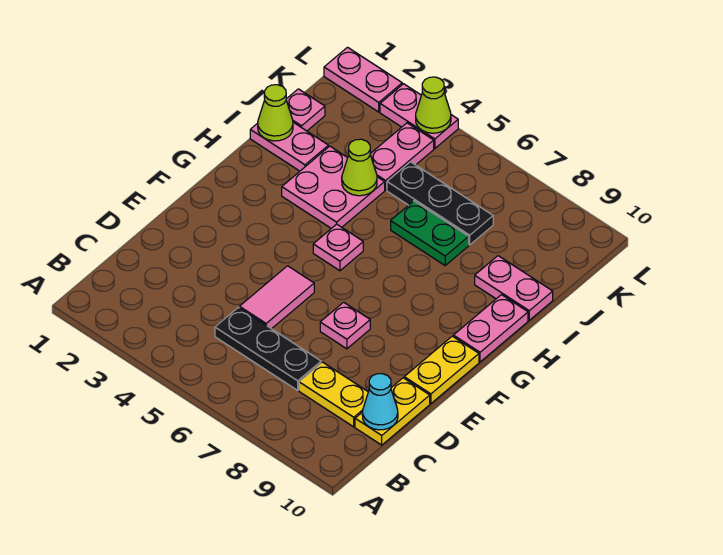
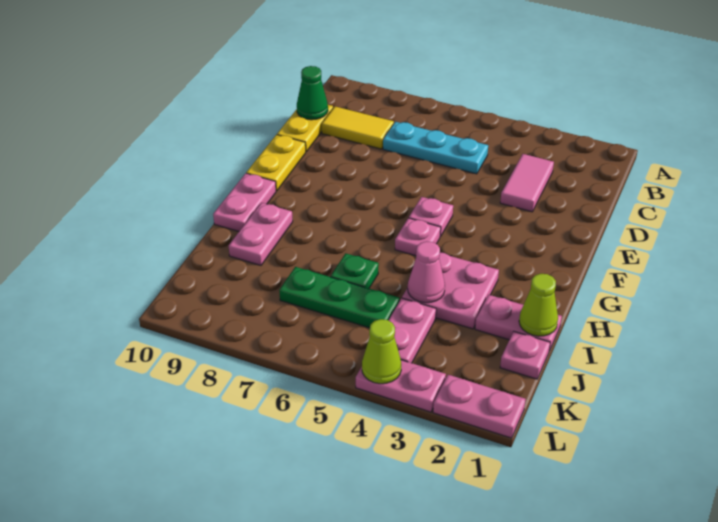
black 1x3 plate [215,307,321,390] -> cyan 1x3 plate [383,122,488,174]
yellow 1x2 plate [299,362,368,427] -> yellow 1x2 tile [322,106,394,149]
cyan 1x1 cone [362,374,398,430] -> green 1x1 cone [297,66,328,120]
pink 1x2 tile [240,266,314,329] -> pink 1x2 tile moved to [500,154,554,212]
pink 1x1 plate [320,302,370,349] -> pink 1x1 plate moved to [409,197,453,236]
lime 1x1 cone [342,139,377,196] -> pink 1x1 cone [408,241,445,303]
green 1x2 plate [391,201,469,265] -> green 1x1 plate [331,253,379,288]
pink 1x2 plate [475,256,553,320] -> pink 1x2 plate turned to [229,203,293,265]
black 1x3 plate [387,162,493,245] -> green 1x3 plate [279,267,400,328]

